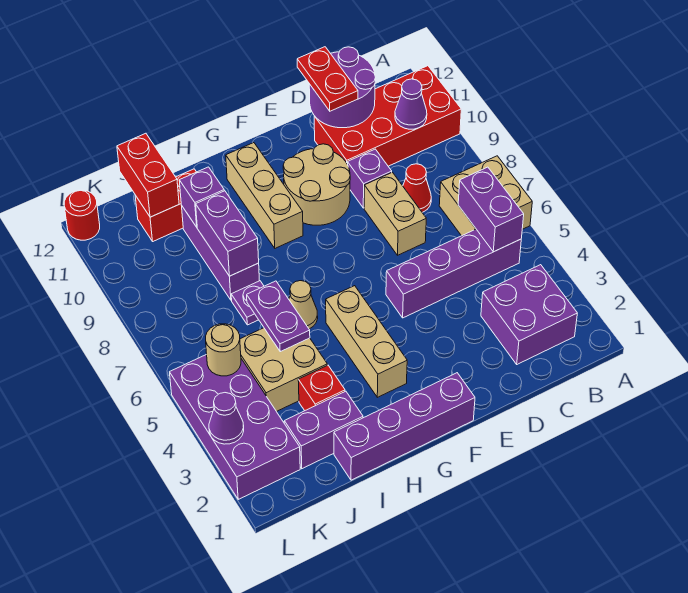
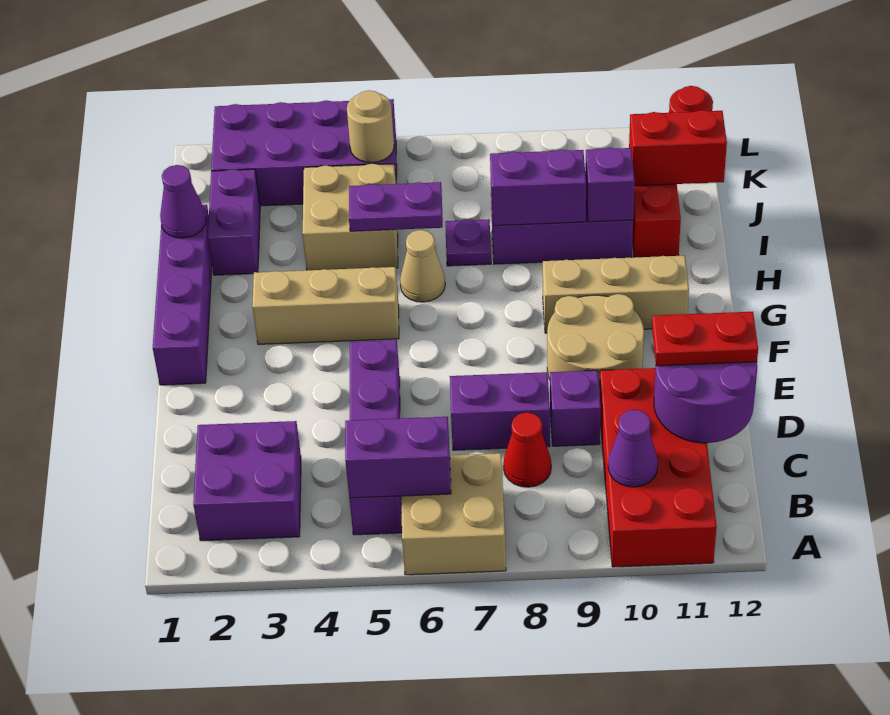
tan 1x2 brick [364,172,426,255] -> purple 1x2 brick [450,372,550,450]
red 1x1 brick [298,365,345,411] -> none
purple 1x1 cone [209,393,244,444] -> purple 1x1 cone moved to [160,165,206,238]

